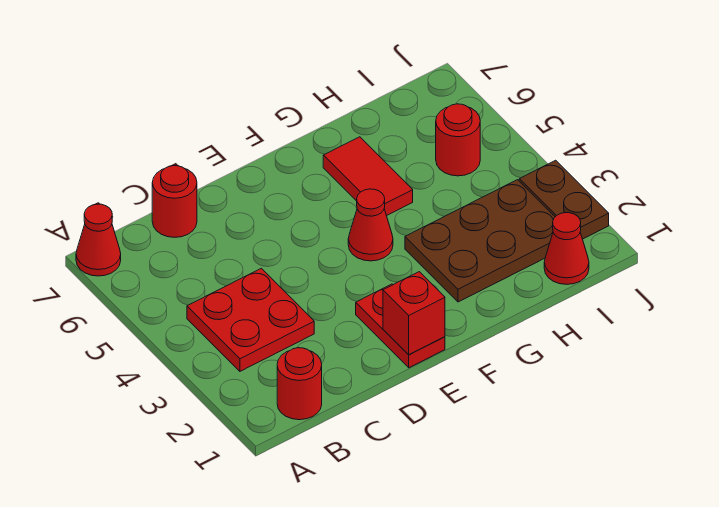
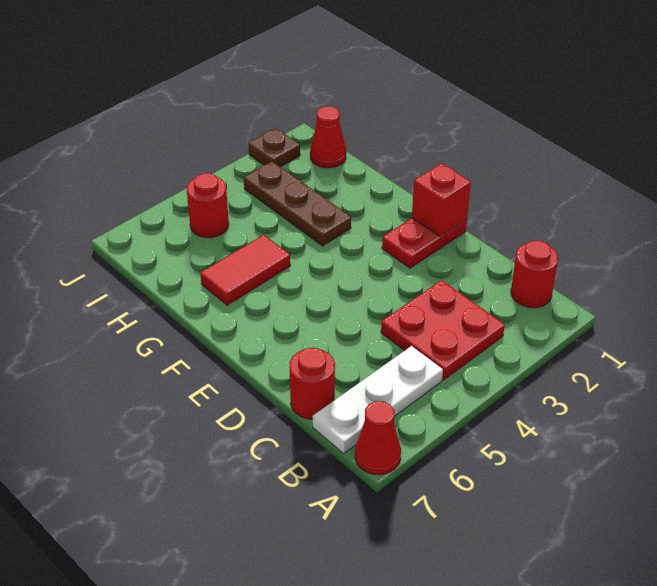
none -> white 1x3 plate [313,346,443,454]
red 1x1 cone [348,189,393,261] -> none
brown 2x3 plate [405,180,555,302] -> brown 1x3 plate [244,161,351,246]
brown 1x2 plate [519,160,609,239] -> brown 1x1 plate [248,128,300,167]

